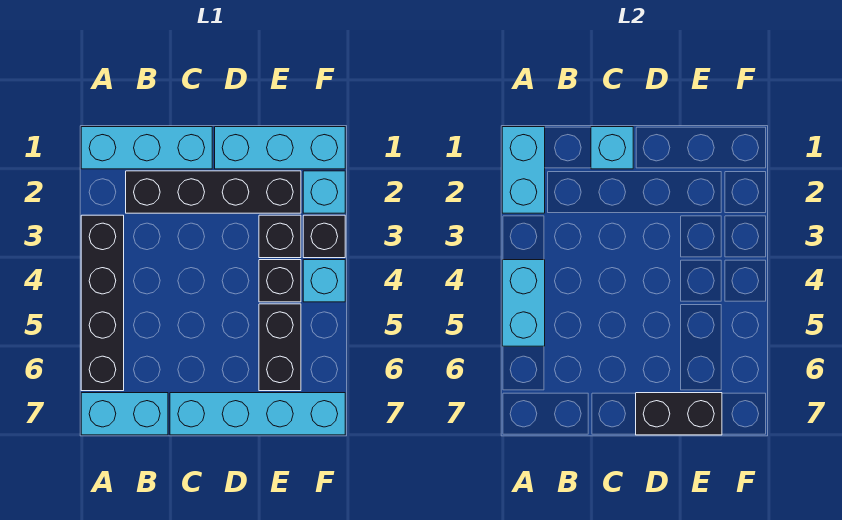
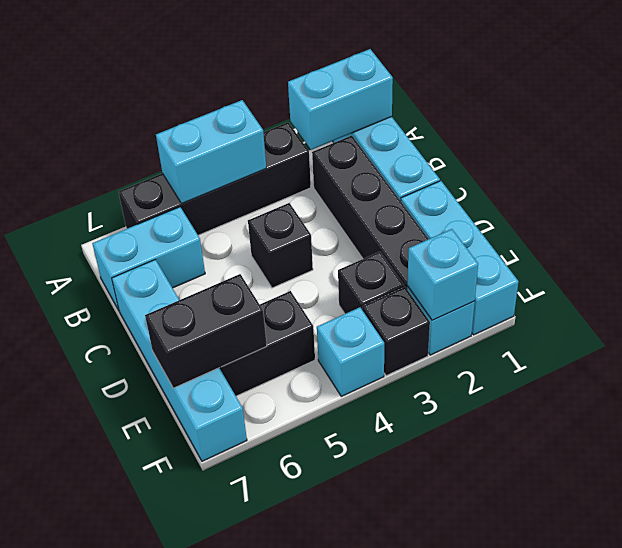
cyan 1x2 brick [81,393,168,435] -> cyan 1x2 brick turned to [92,207,205,310]
cyan 1x1 brick [591,127,633,169] -> cyan 1x1 brick moved to [407,229,478,320]
black 1x2 brick [636,393,722,435] -> black 1x2 brick turned to [145,274,267,388]
black 1x1 brick [259,260,301,302] -> black 1x1 brick moved to [248,203,313,288]

